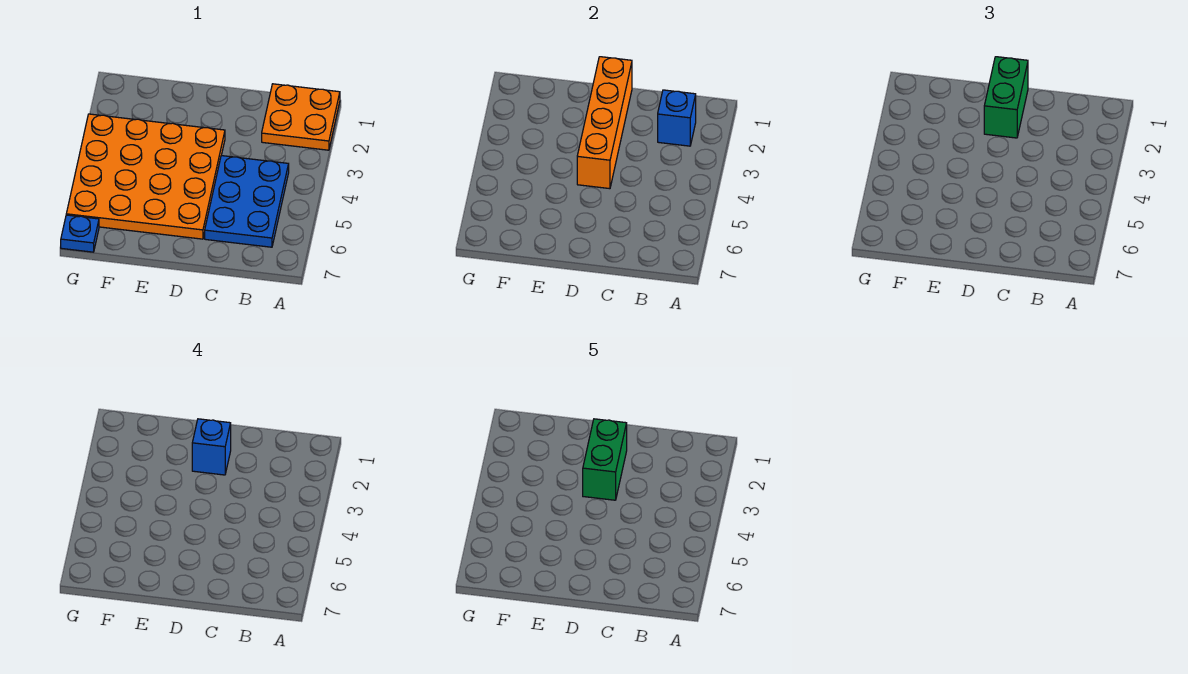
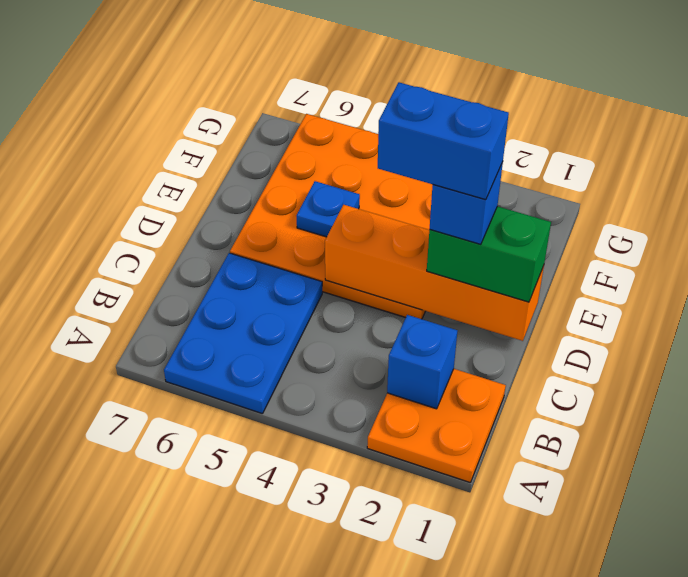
blue 2x3 plate [205,156,289,247] -> blue 2x3 plate turned to [164,253,322,414]
green 1x2 brick [583,419,627,500] -> blue 1x2 brick [378,82,509,200]
blue 1x1 plate [61,215,99,252] -> blue 1x1 plate moved to [296,181,360,237]

